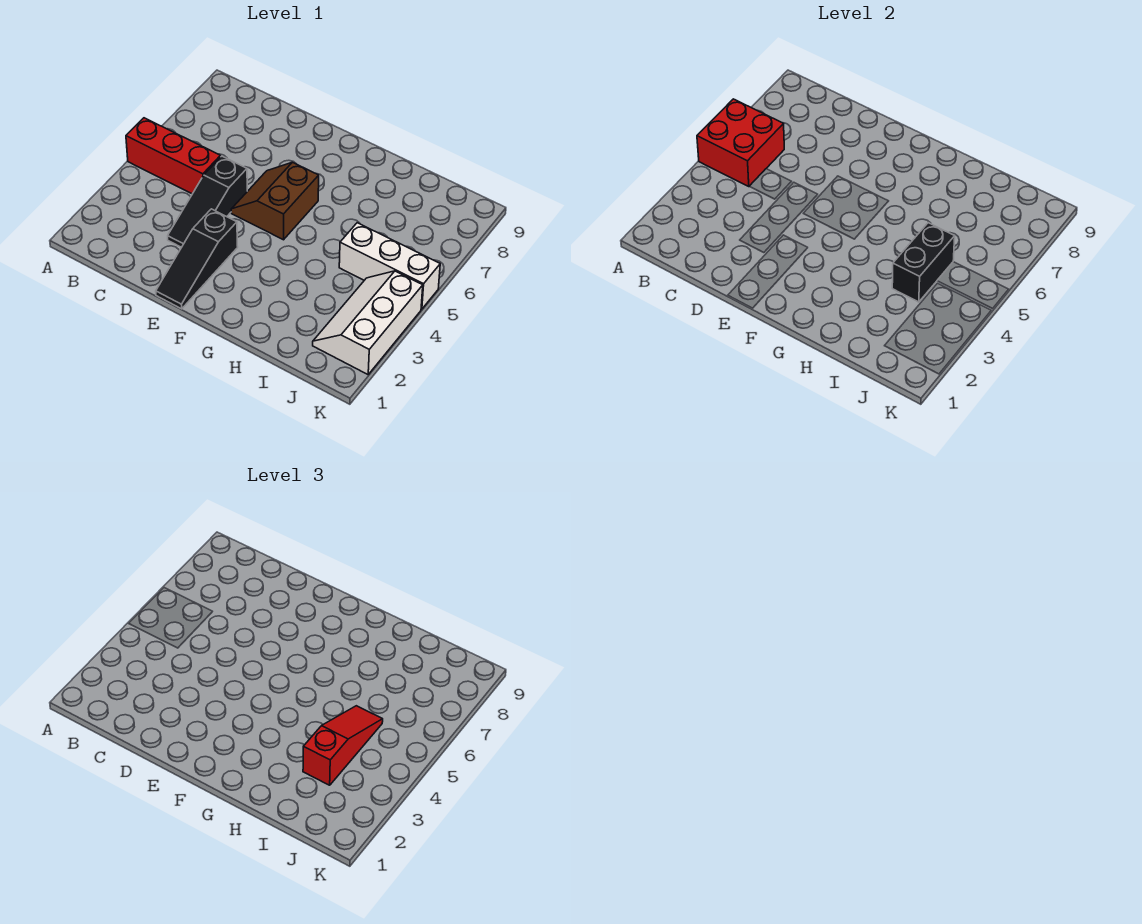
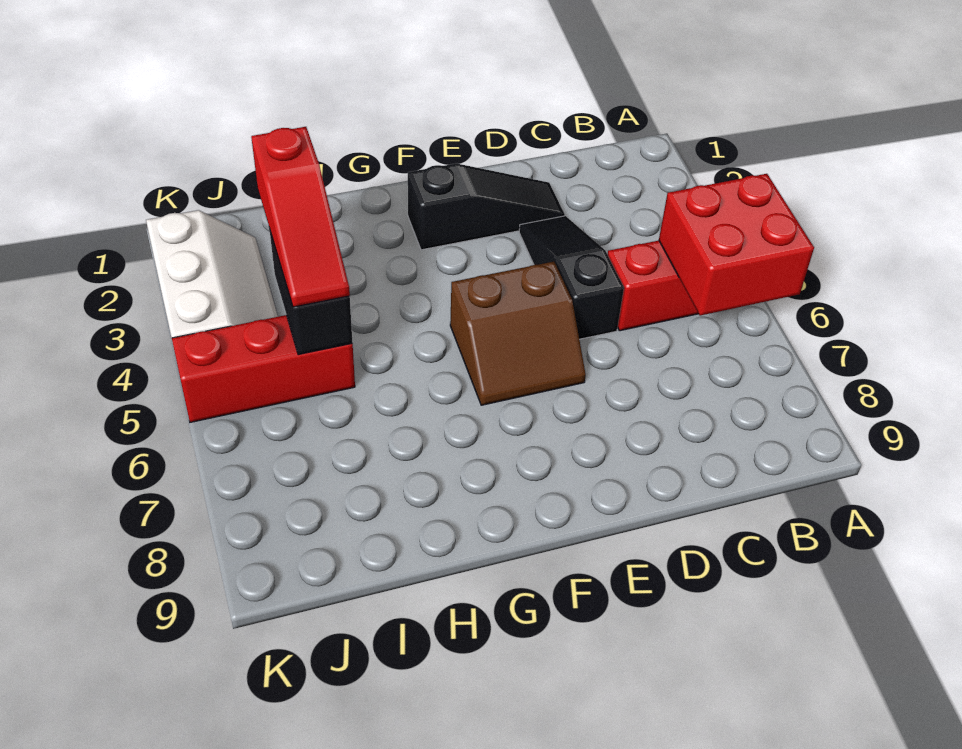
black 1x3 slope [156,209,238,309] -> black 1x3 slope turned to [408,163,565,250]
brown 2x2 slope [231,162,319,240] -> brown 2x2 slope turned to [450,262,586,405]
white 1x3 brick [339,223,440,309] -> red 1x3 brick [172,315,355,422]

